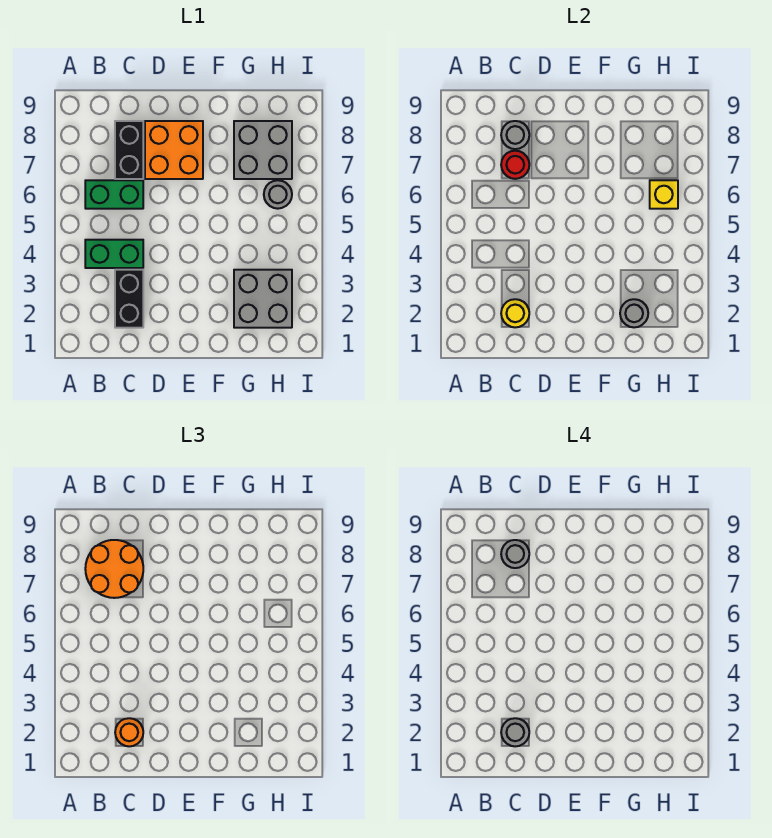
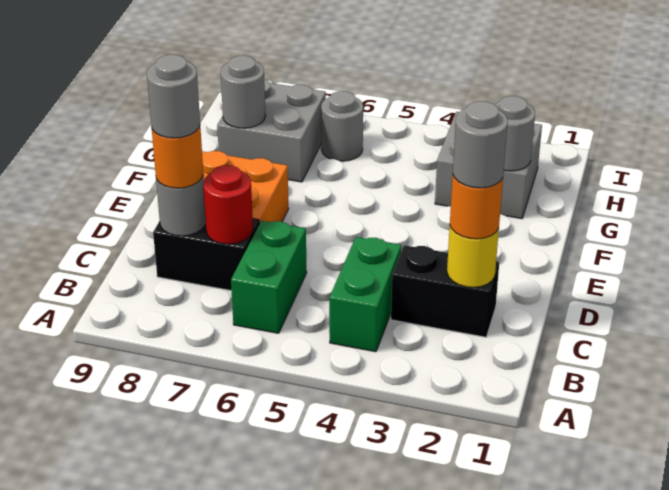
orange 2x2 round brick [85,540,143,598] -> orange 1x1 round brick [152,126,203,188]
none -> grey 1x1 round brick [221,56,266,128]
yellow 1x1 brick [650,180,678,209] -> none

